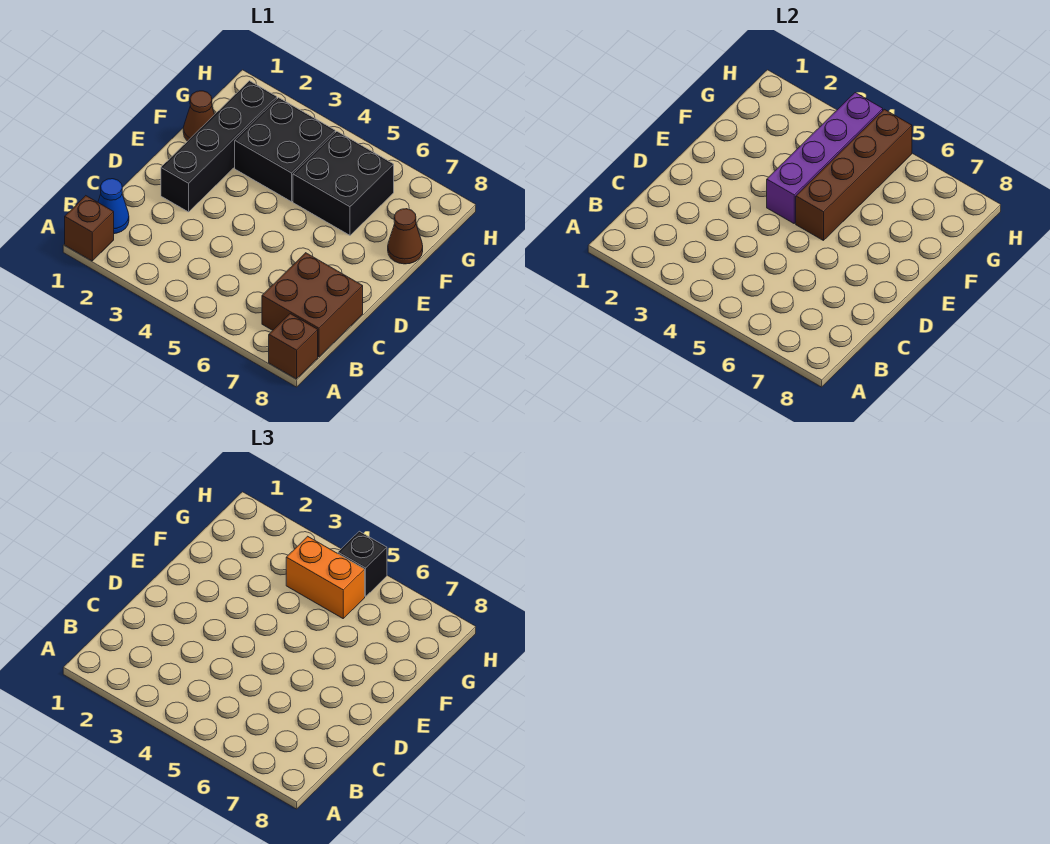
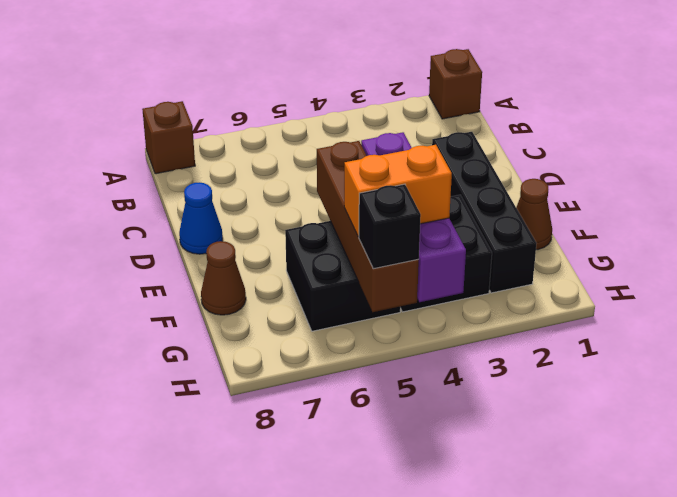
blue 1x1 cone [98,179,129,234] -> blue 1x1 cone moved to [179,182,223,254]
brown 2x2 brick [262,253,363,357] -> none

